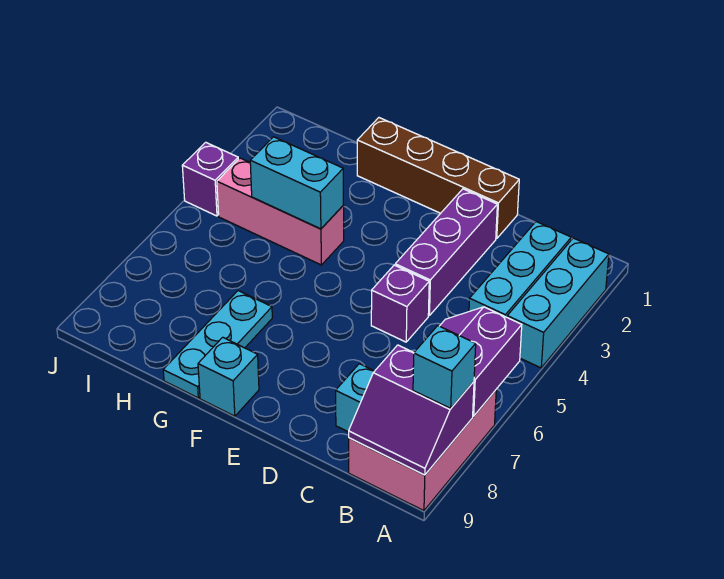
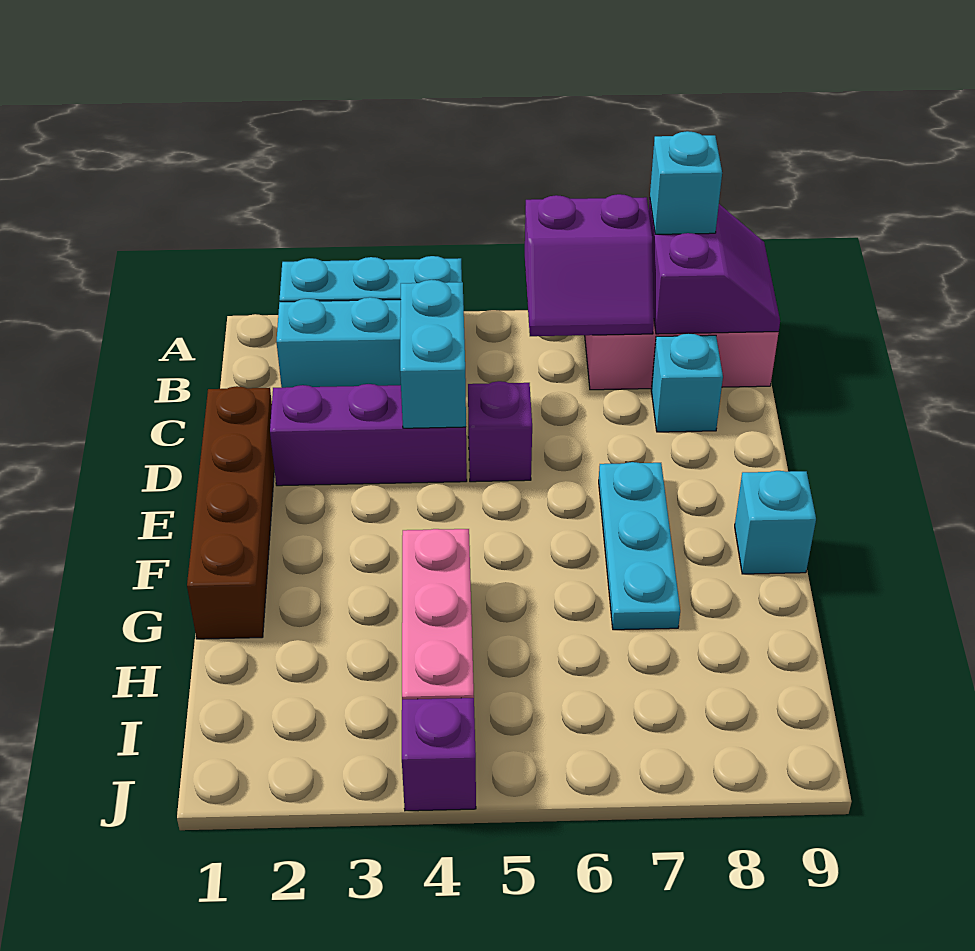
cyan 1x2 brick [250,137,344,229] -> cyan 1x2 brick moved to [400,280,466,428]
cyan 1x3 plate [163,291,272,398] -> cyan 1x3 plate turned to [599,462,680,630]

